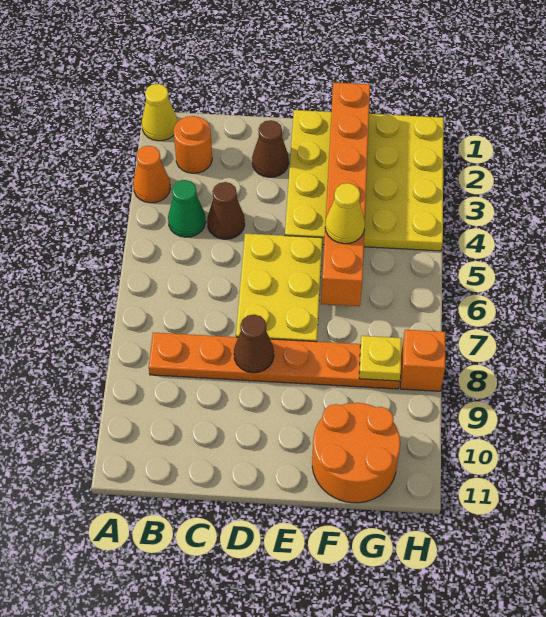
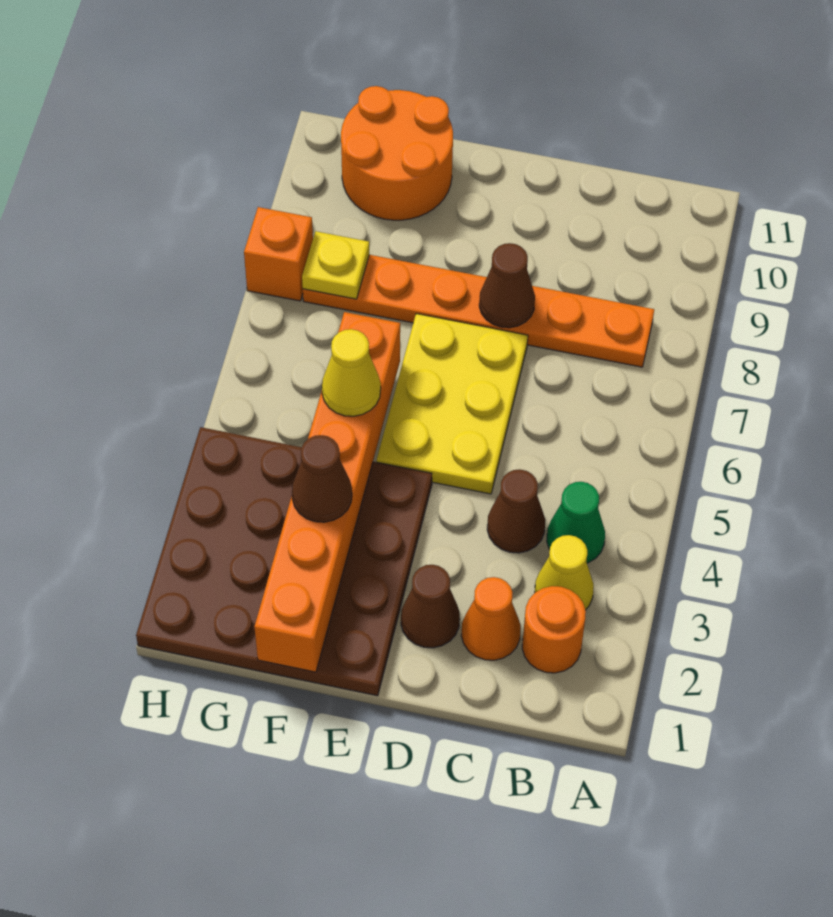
yellow 1x1 cone [142,84,177,141] -> yellow 1x1 cone moved to [535,535,594,610]
orange 1x1 cone [133,146,170,203] -> orange 1x1 cone moved to [461,577,521,660]
yellow 4x4 plate [285,110,444,251] -> brown 4x4 plate [136,427,432,696]
none -> brown 1x1 cone [292,435,352,522]

